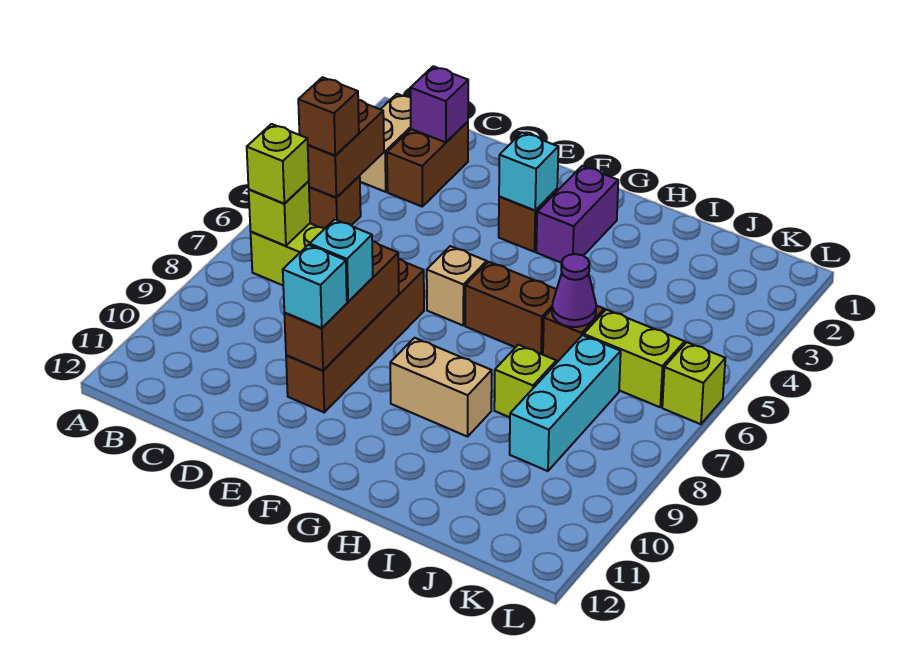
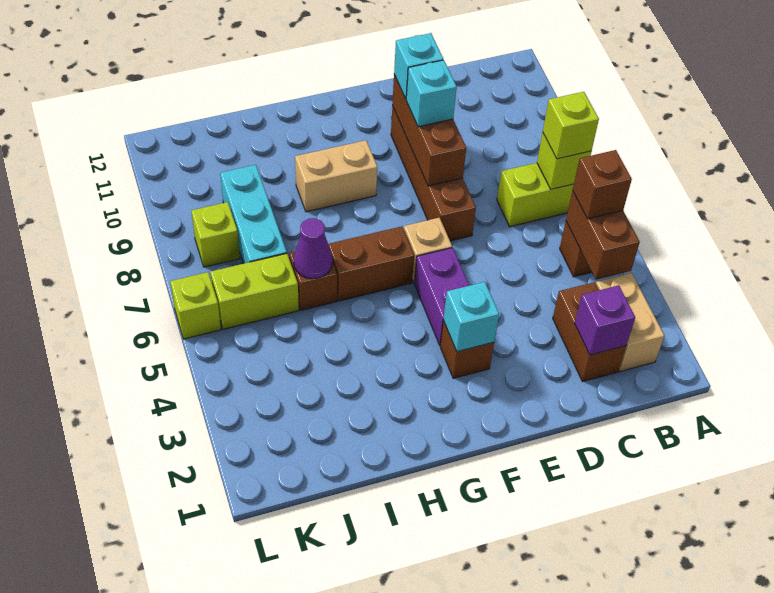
purple 1x2 brick [536,166,618,263] -> purple 1x2 brick moved to [414,248,469,345]
lime 1x1 brick [494,345,556,417] -> lime 1x1 brick moved to [191,202,240,267]

